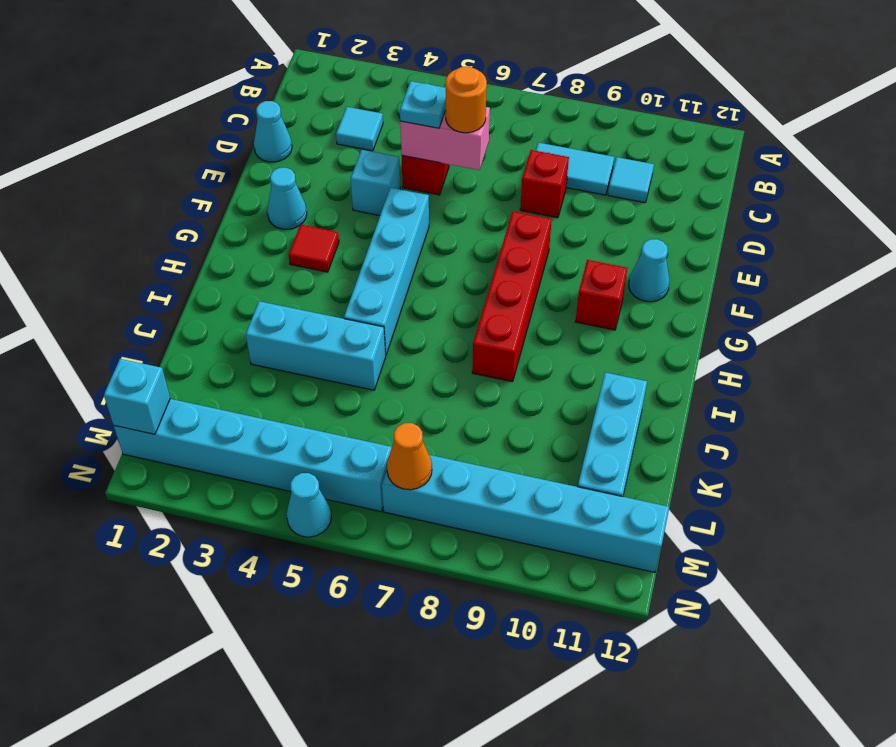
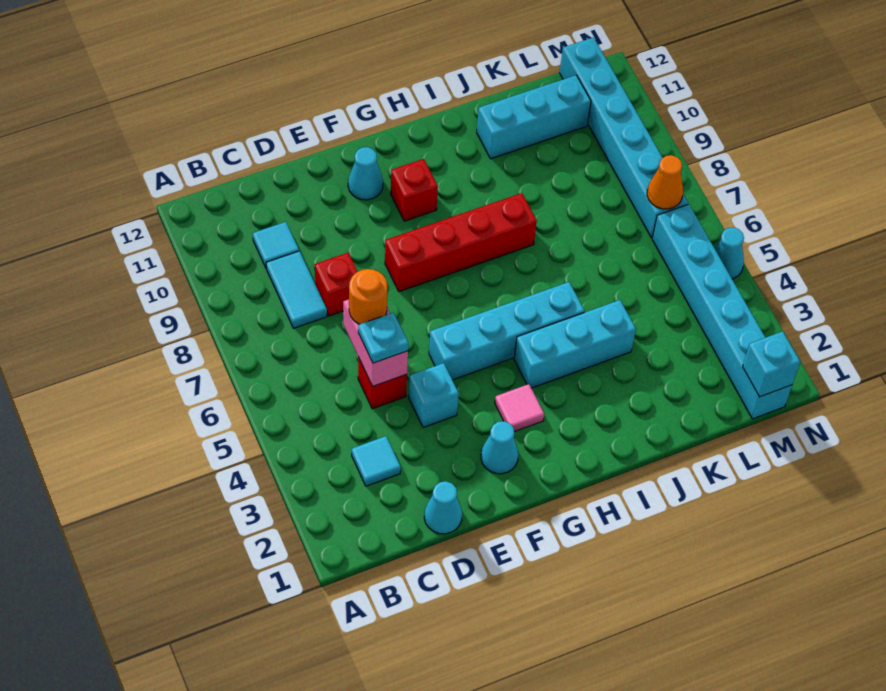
red 1x1 tile [289,225,339,272] -> pink 1x1 tile [495,384,544,432]
cyan 1x3 brick [246,301,386,390] -> cyan 1x3 brick turned to [514,300,636,388]

